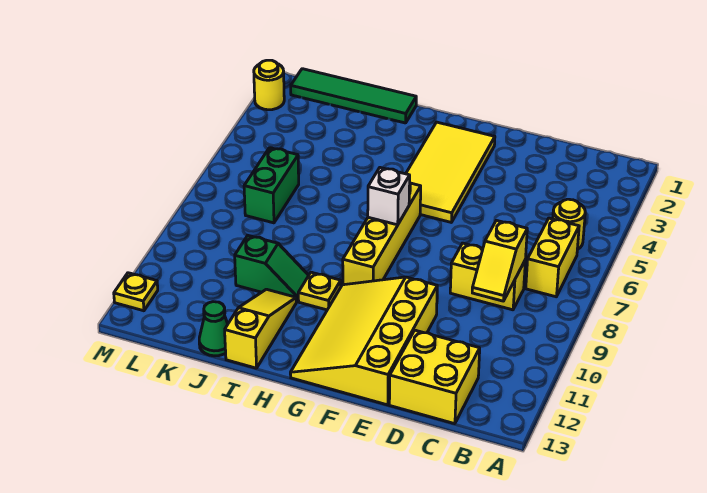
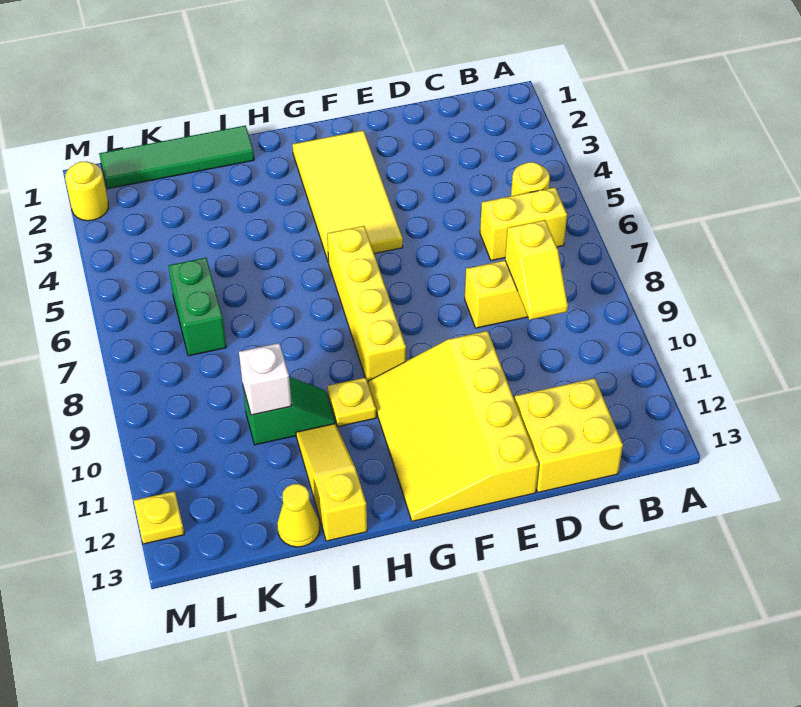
yellow 1x2 brick [526,218,579,297] -> yellow 1x2 brick turned to [480,187,567,260]
white 1x1 brick [368,168,410,225] -> white 1x1 brick moved to [239,343,291,415]
green 1x1 cone [199,302,228,356] -> yellow 1x1 cone [277,484,320,547]

